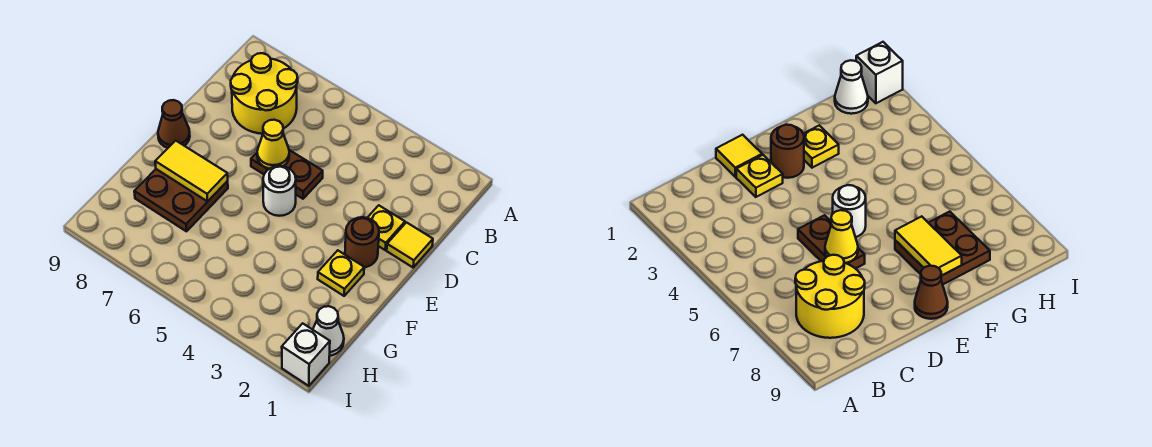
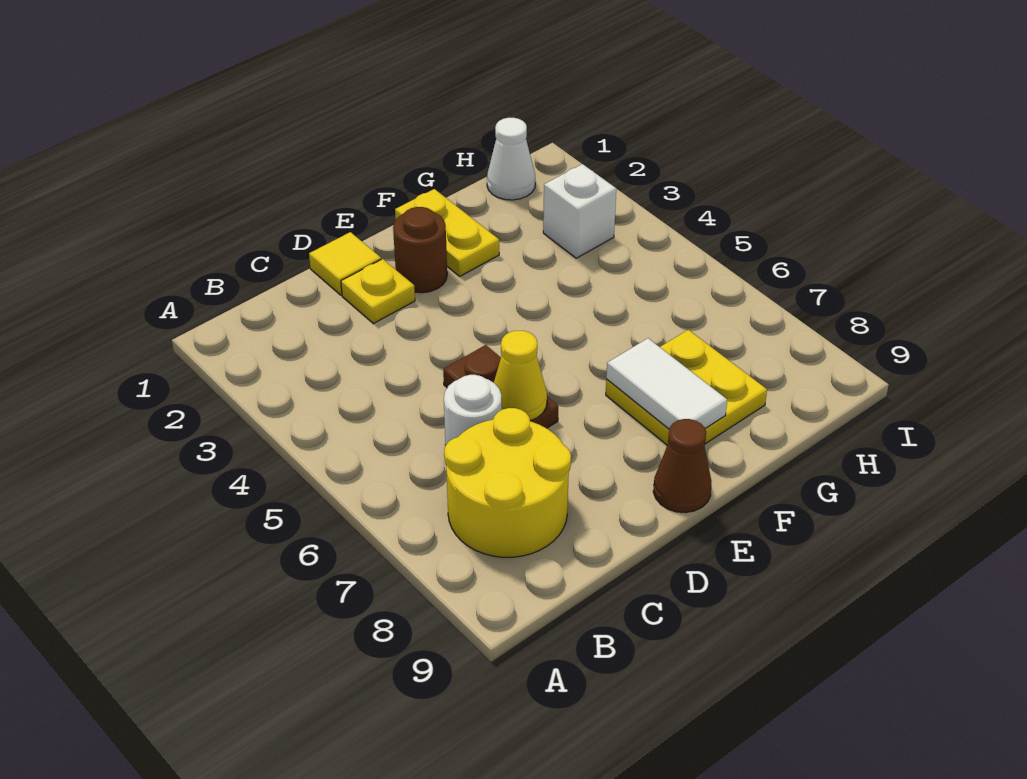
white 1x1 round brick [263,166,296,216] -> white 1x1 round brick moved to [444,375,502,445]
yellow 1x1 plate [318,251,364,296] -> yellow 1x2 plate [395,189,499,276]
brown 2x2 plate [134,169,228,231] -> yellow 2x2 plate [606,330,767,445]
yellow 1x2 tile [155,141,228,201] -> white 1x2 tile [606,338,727,429]
white 1x1 brick [282,323,330,386] -> white 1x1 brick moved to [543,164,616,258]

